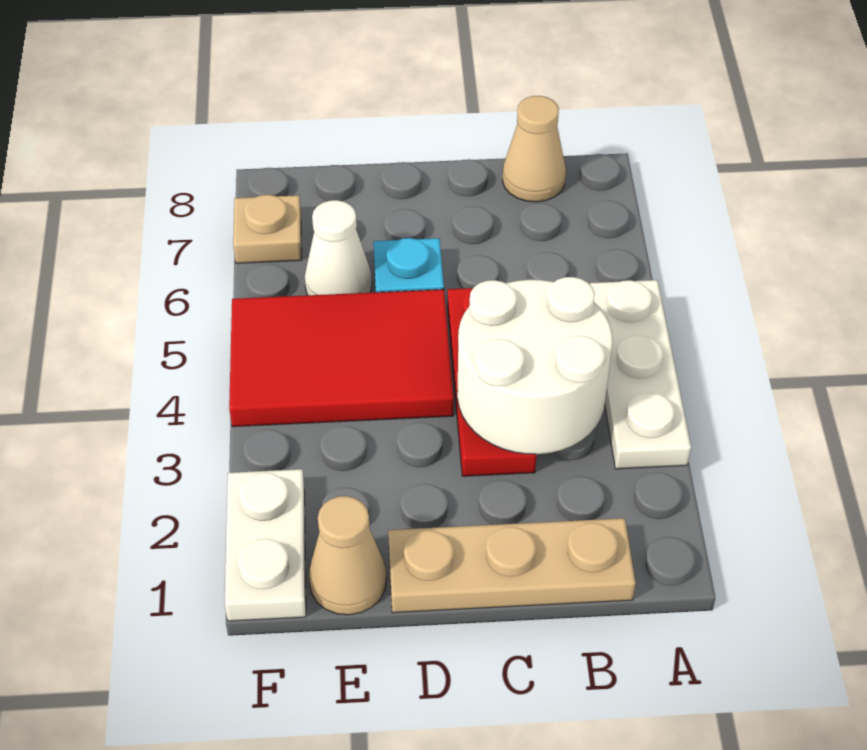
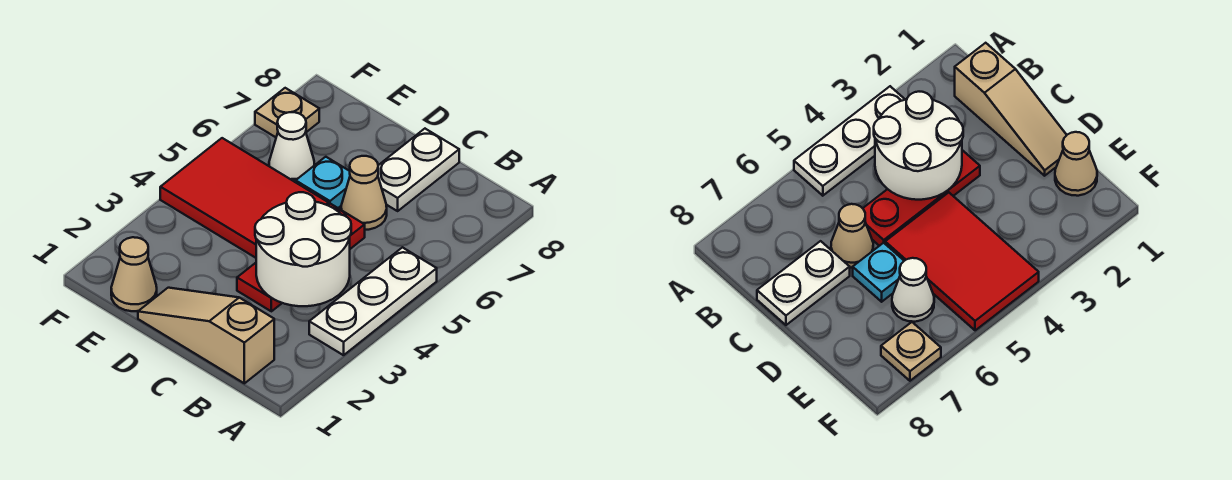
tan 1x3 plate [388,518,636,613] -> tan 1x3 slope [138,288,274,383]
tan 1x1 cone [502,96,566,202] -> tan 1x1 cone moved to [341,156,387,230]
white 1x2 plate [225,469,306,621] -> white 1x2 plate moved to [378,129,459,211]

